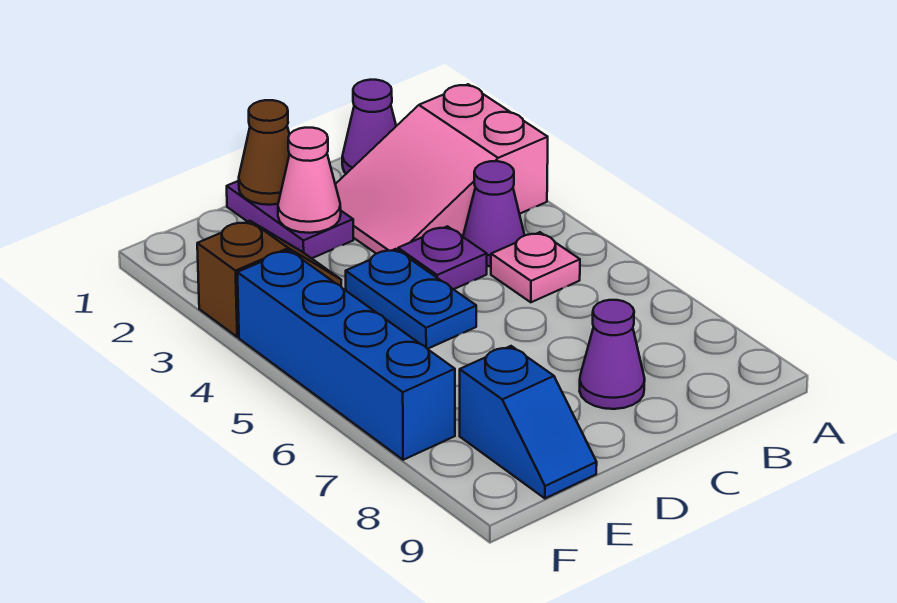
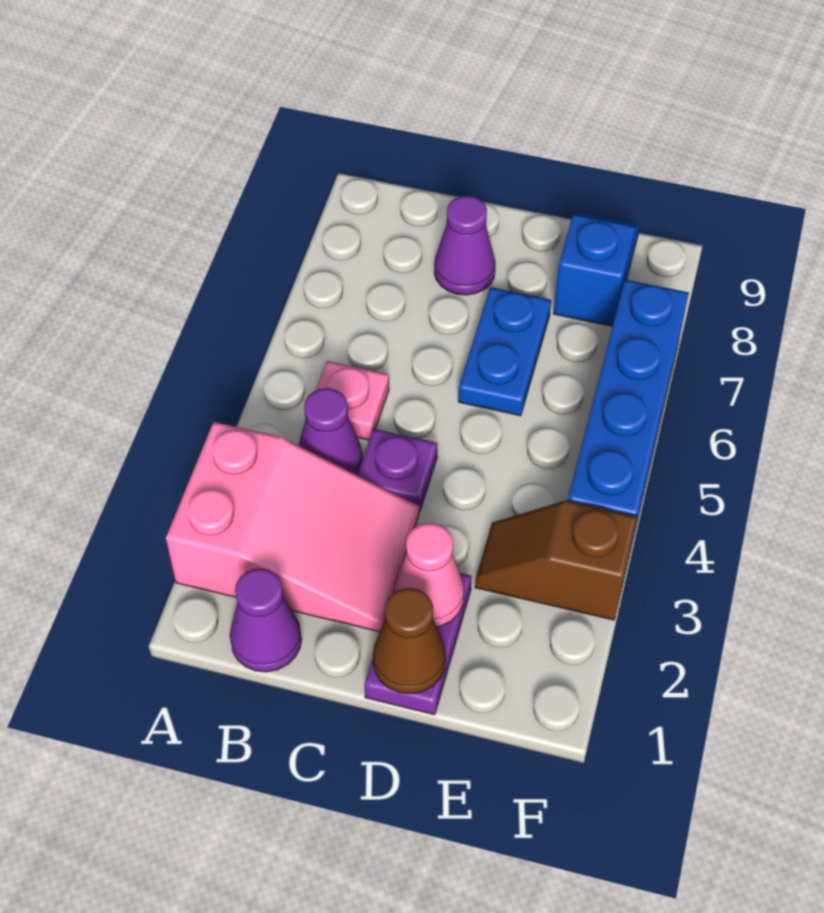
blue 1x2 plate [346,249,476,349] -> blue 1x2 plate moved to [458,287,551,416]

